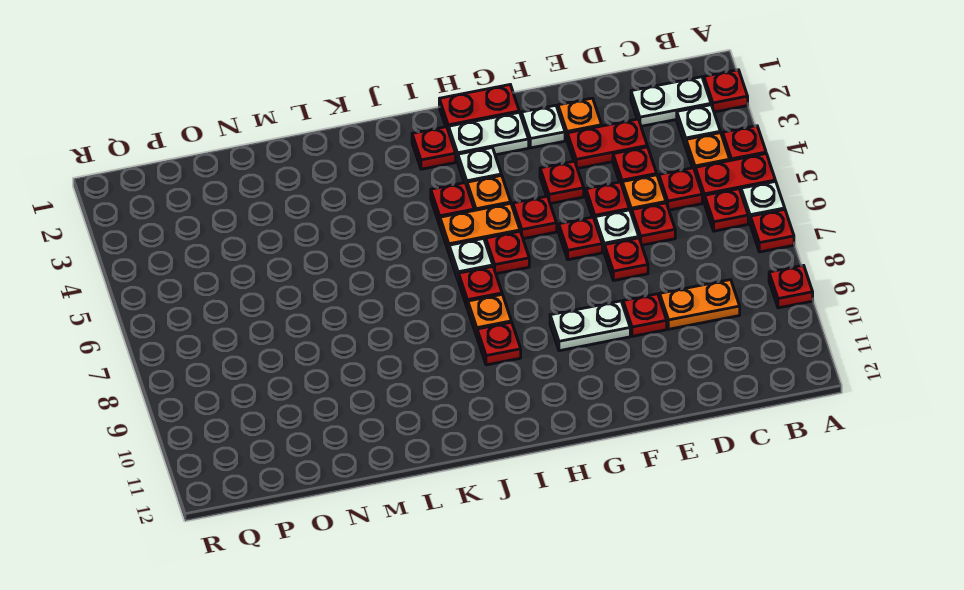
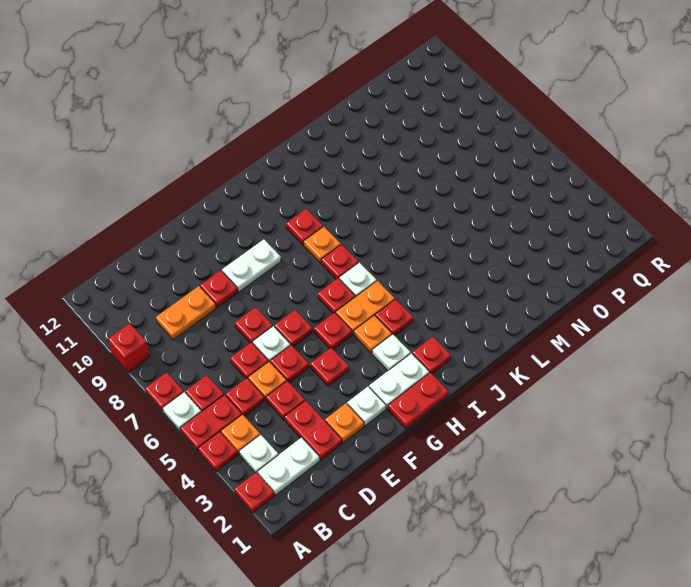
red 1x1 plate [769,265,813,308] -> red 1x1 brick [108,323,150,373]
red 1x2 plate [567,119,647,169] -> red 1x2 plate turned to [284,401,342,460]

